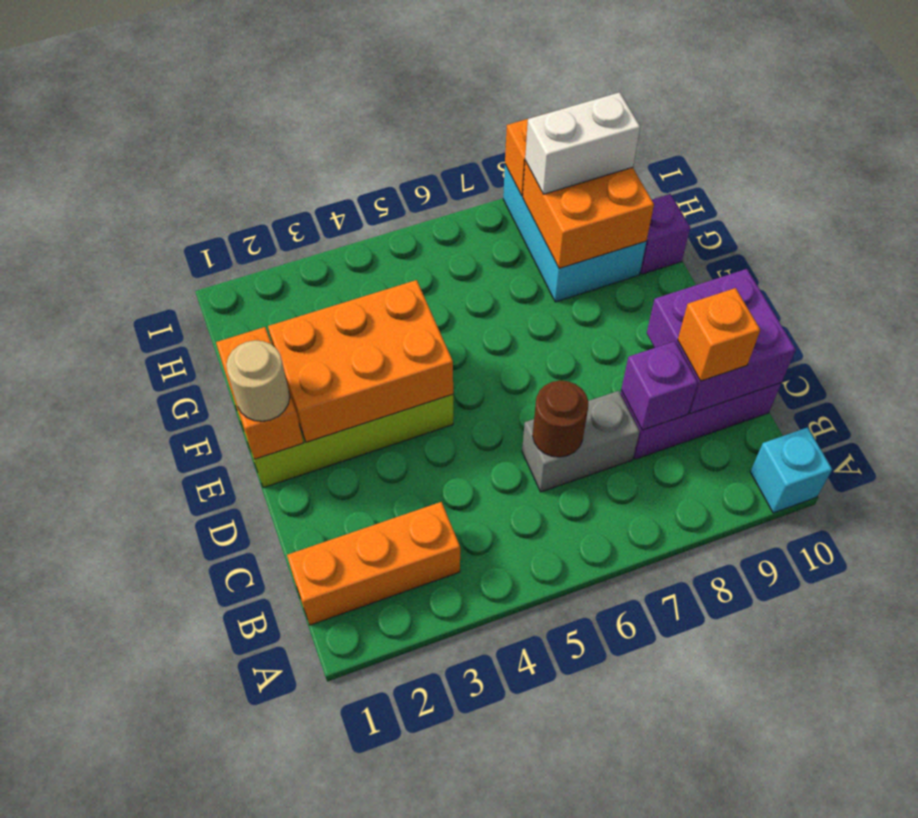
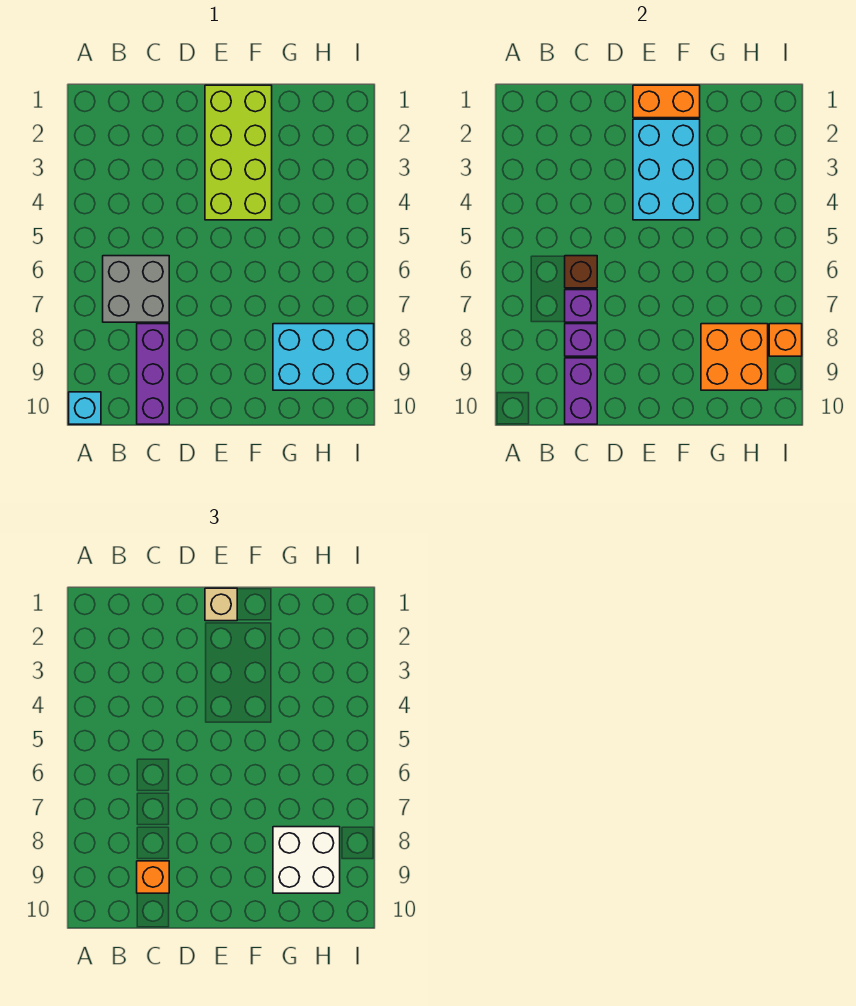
orange 1x3 brick [287,502,460,625] -> none
grey 1x2 brick [522,391,640,492] -> grey 2x2 brick [103,256,169,322]
brown 1x1 round brick [533,381,588,457] -> brown 1x1 brick [565,256,597,288]
purple 2x2 brick [647,269,796,414] -> purple 1x2 brick [565,358,597,424]
tan 1x1 round brick [226,340,290,421] -> tan 1x1 brick [205,588,237,621]
orange 2x3 brick [268,280,453,442] -> cyan 2x3 brick [633,119,700,220]
purple 1x1 brick [640,194,690,274] -> purple 1x1 brick moved to [565,290,597,322]
white 1x2 brick [525,92,640,194] -> white 2x2 brick [273,827,340,893]

